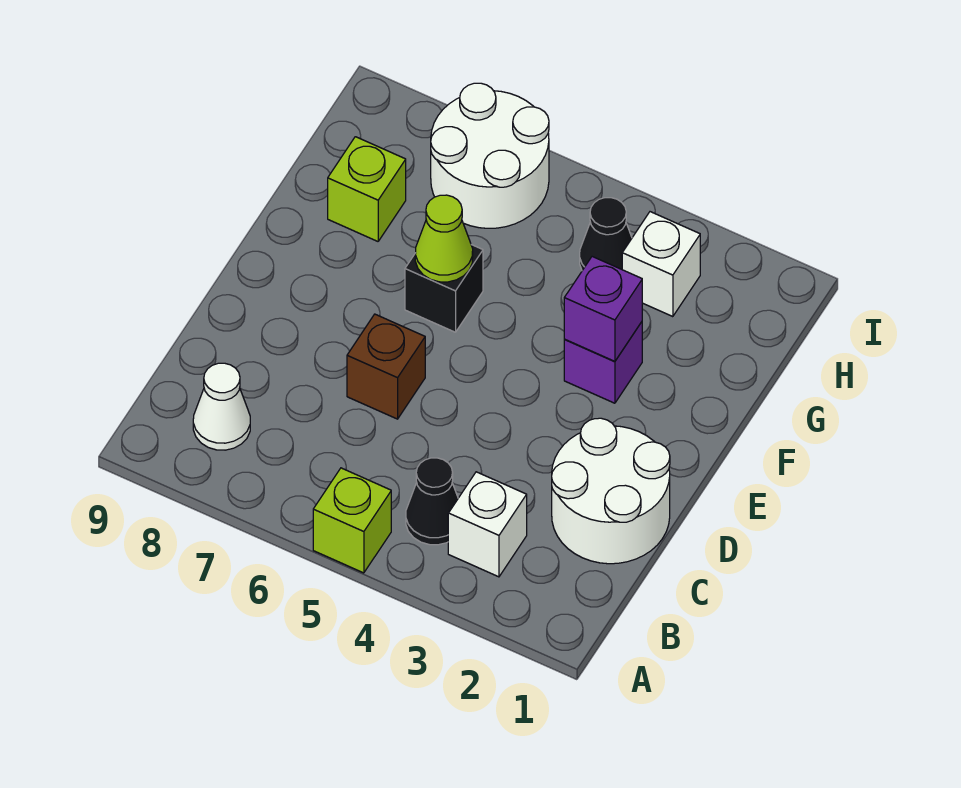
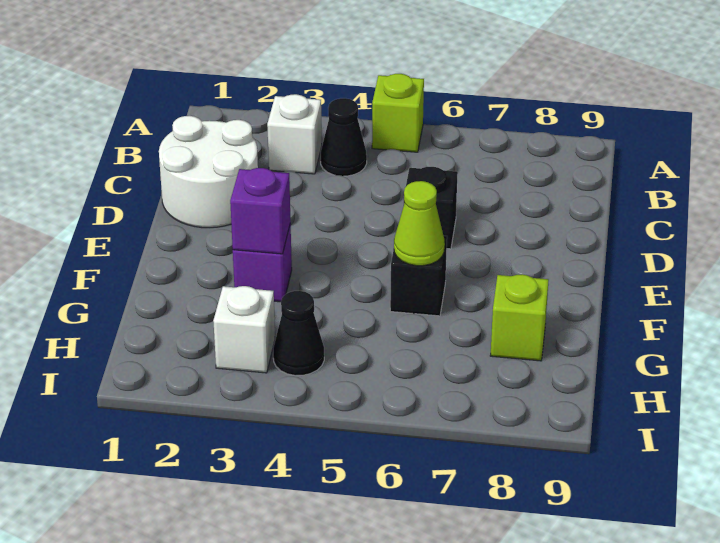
white 1x1 cone [193,363,250,450] -> none
brown 1x1 brick [347,314,425,419] -> black 1x1 brick [403,167,458,249]
white 2x2 round brick [431,83,549,228] -> none

